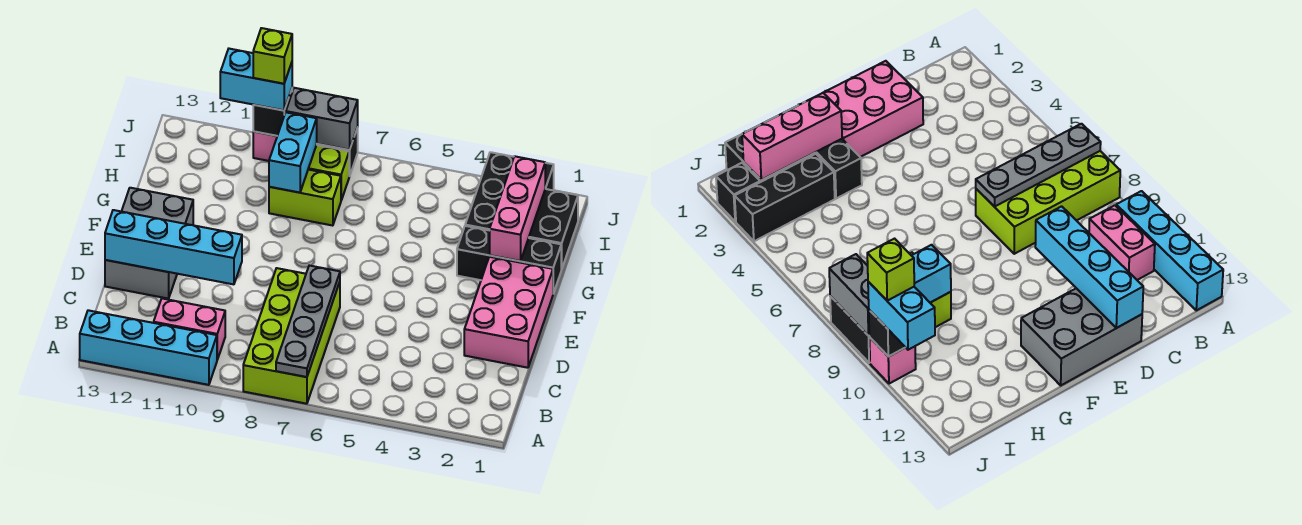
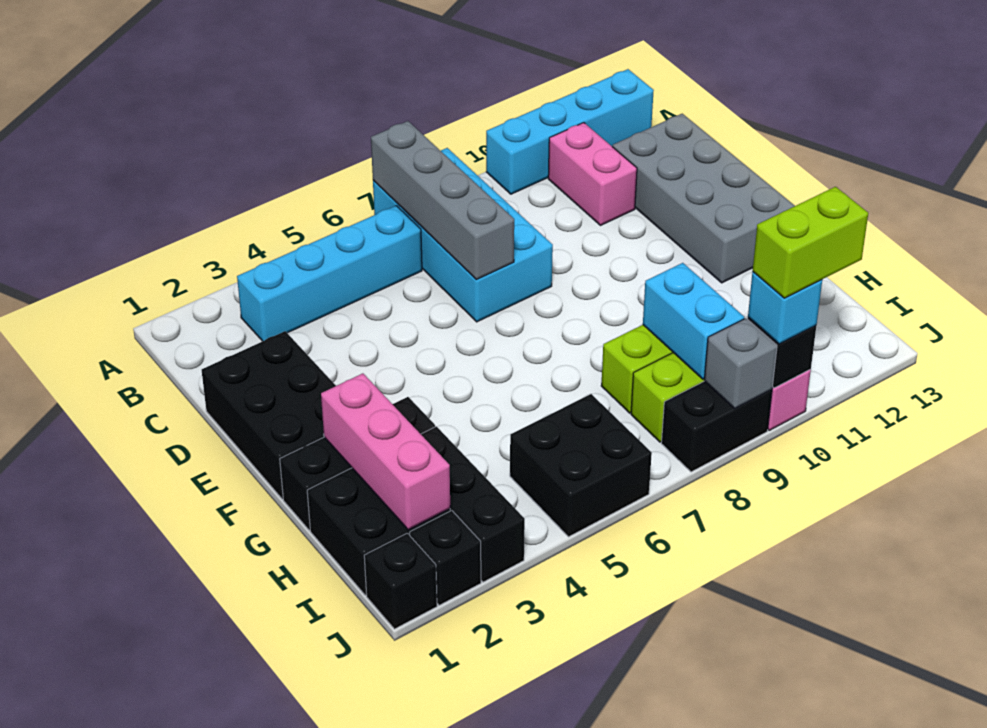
lime 2x4 brick [243,268,340,404] -> cyan 2x4 brick [373,148,553,322]
grey 1x4 plate [276,266,340,377] -> grey 1x4 brick [371,121,514,280]
pink 1x2 brick [154,298,225,360] -> pink 1x2 brick turned to [548,123,637,226]
pink 2x3 brick [464,257,553,368] -> black 2x3 brick [202,331,336,499]
cyan 1x4 brick [105,210,242,284] -> cyan 1x4 brick moved to [237,206,422,341]
grey 2x3 brick [105,188,193,299] -> grey 2x4 brick [612,114,795,283]
none -> black 2x2 brick [510,394,652,537]
none -> black 1x1 brick [364,533,437,629]
grey 1x2 brick [286,88,358,150] -> grey 1x1 brick [704,318,777,408]
cyan 1x2 brick [220,49,292,110] -> cyan 1x1 brick [748,272,822,344]
lime 1x1 brick [253,28,292,84] -> lime 1x2 brick [753,187,868,298]

